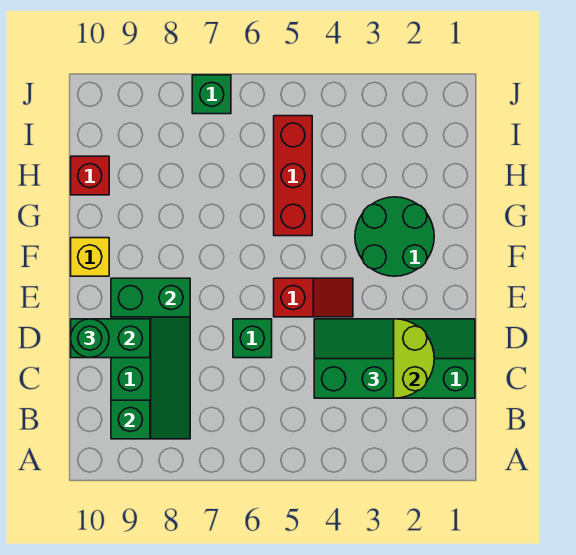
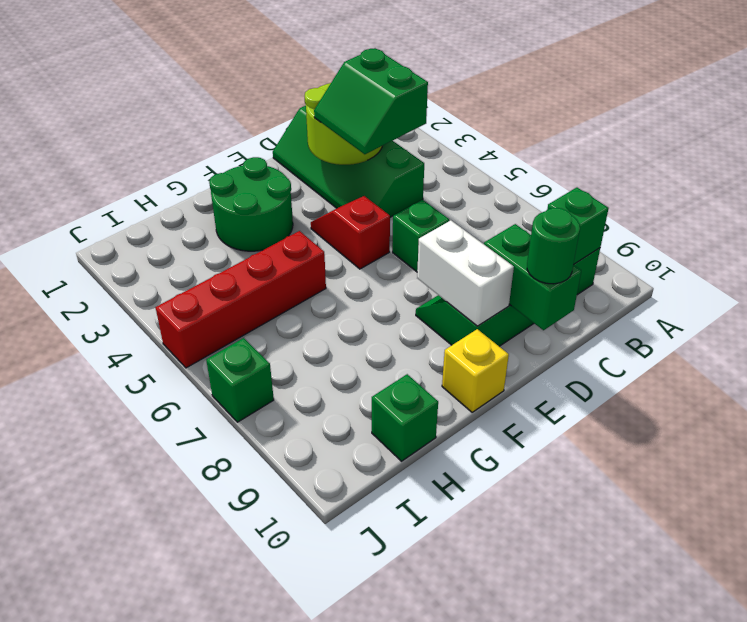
green 1x2 brick [111,278,190,317] -> white 1x2 brick [417,220,514,326]
red 1x3 brick [274,116,312,236] -> red 1x4 brick [156,231,326,368]
red 1x1 brick [71,156,109,195] -> green 1x1 brick [372,374,438,461]

